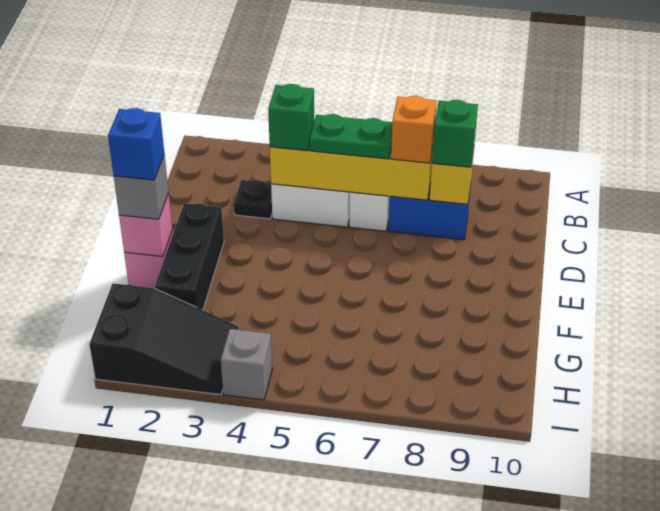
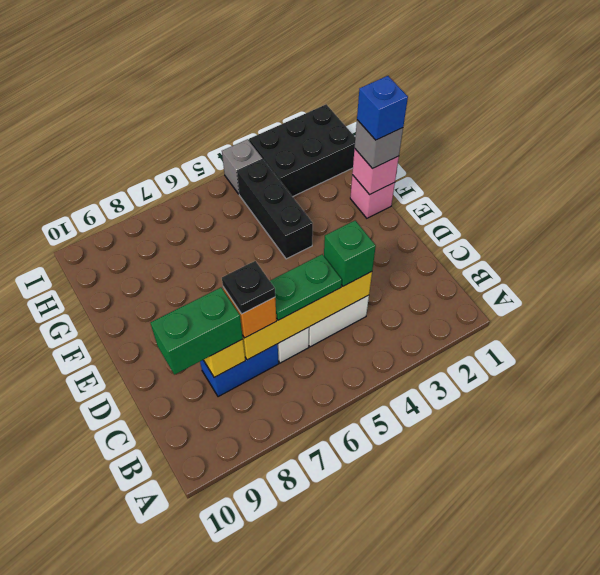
black 1x1 plate [234,180,272,219] -> black 1x1 plate moved to [222,261,275,314]
green 1x1 brick [432,100,478,167] -> green 1x2 brick [151,288,243,375]
black 1x3 brick [155,203,224,310] -> black 1x3 brick moved to [237,160,313,259]
black 2x3 slope [89,283,239,395] -> black 2x3 brick [249,104,355,197]

